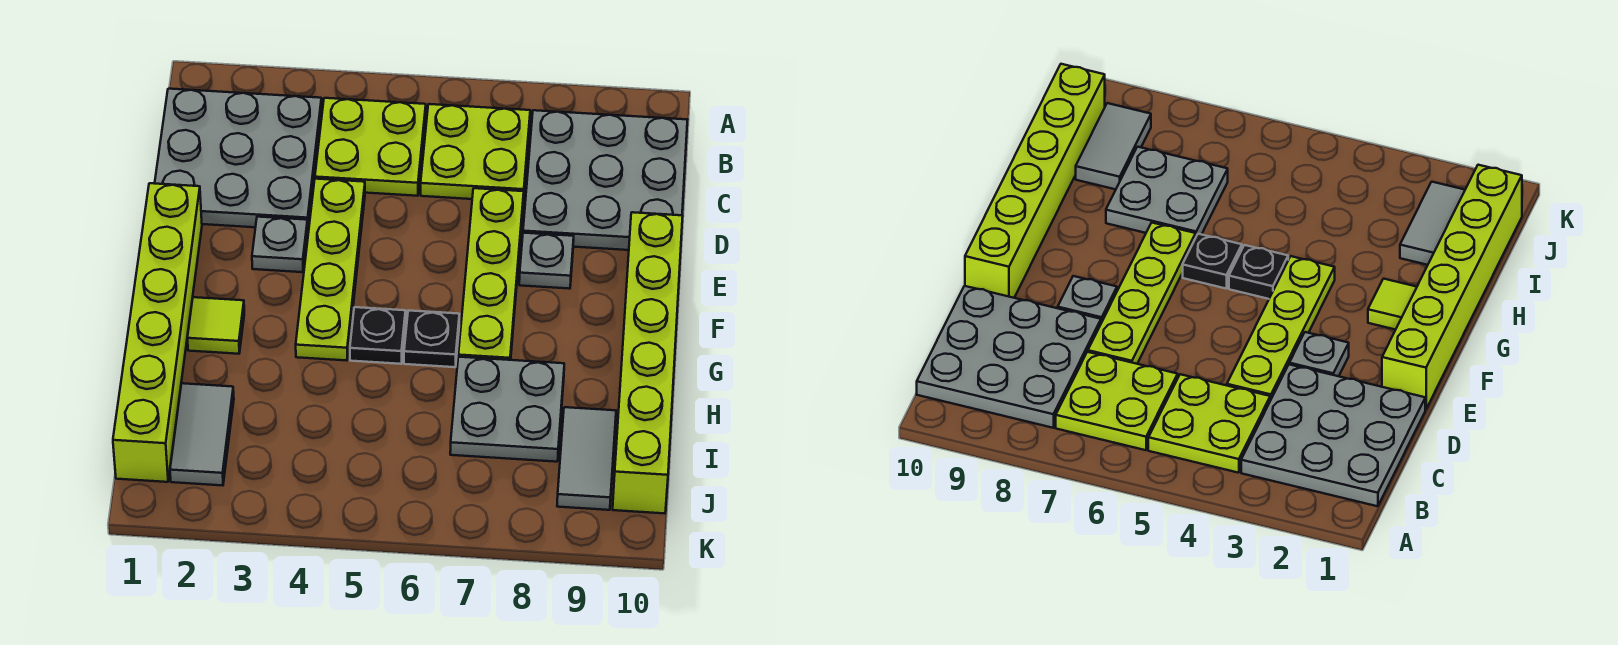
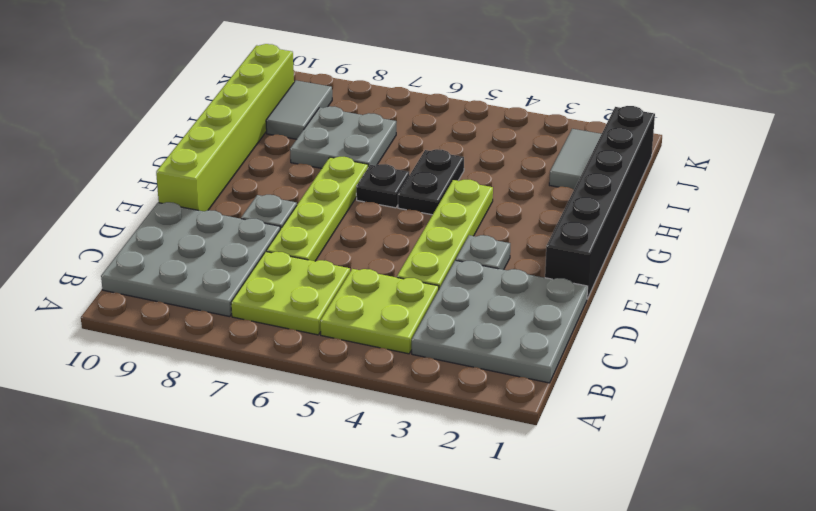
lime 1x6 brick [113,183,202,482] -> black 1x6 brick [545,106,655,299]
lime 1x1 tile [187,297,244,354] -> none
black 1x1 plate [350,307,406,364] -> black 1x2 plate [398,149,464,215]

